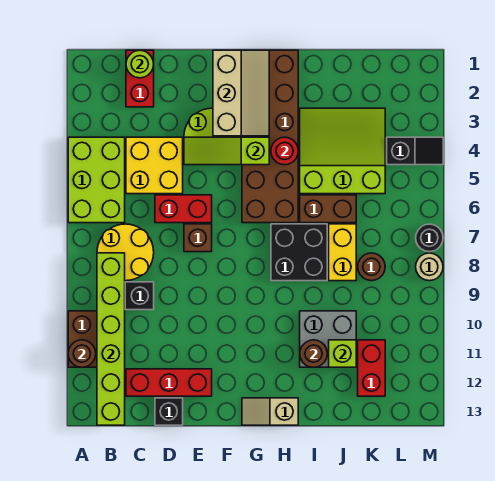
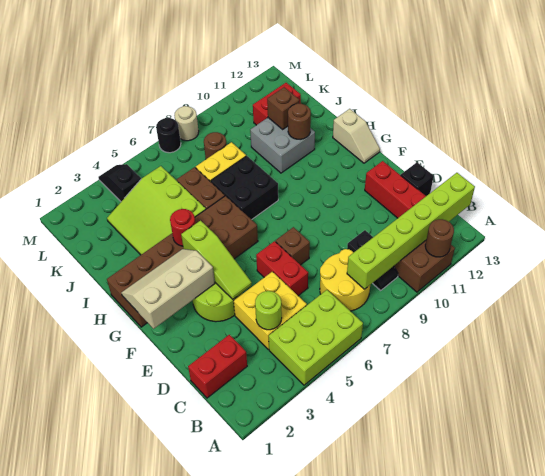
lime 1x1 round brick [126,50,154,78] -> lime 1x1 round brick moved to [255,291,282,330]
lime 1x1 brick [329,340,356,367] -> brown 1x1 brick [267,87,299,129]

